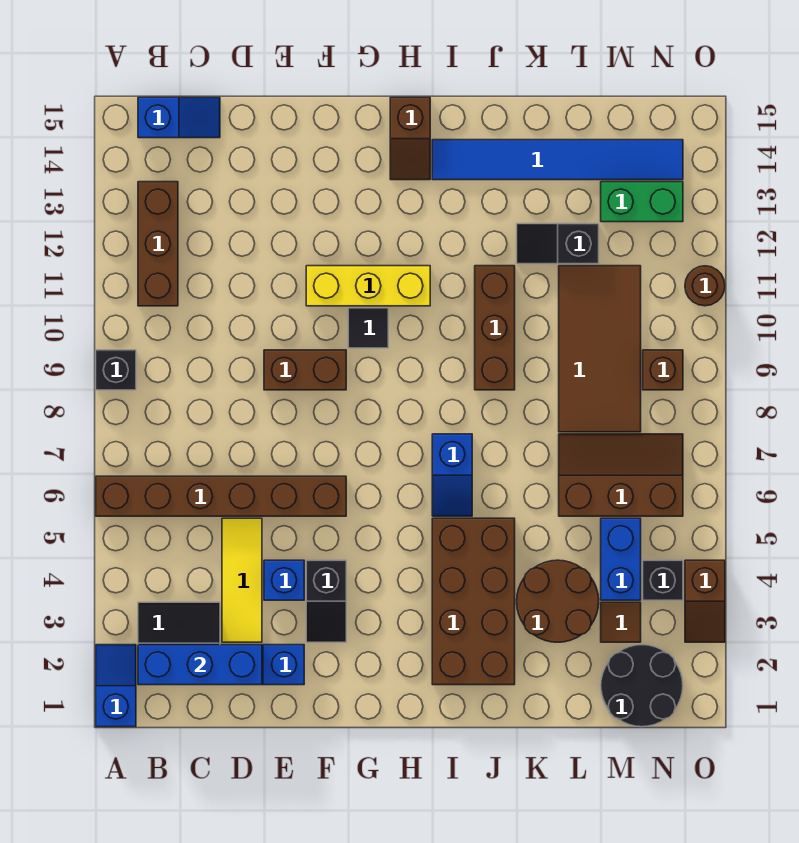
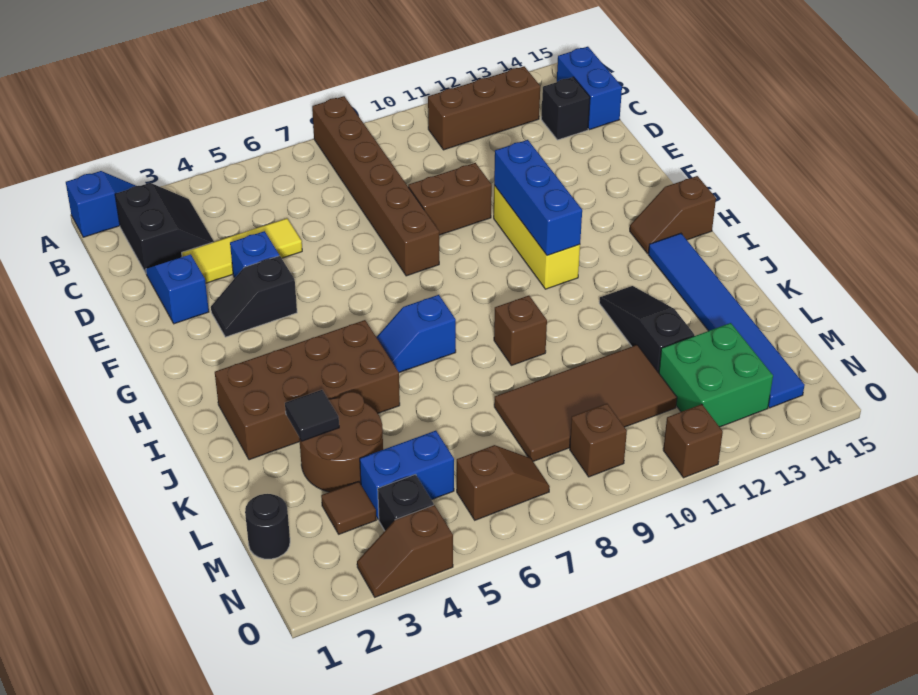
brown 1x6 brick [96,476,346,516] -> brown 1x6 brick moved to [312,96,439,276]
black 1x1 brick [96,350,136,390] -> black 1x1 brick moved to [541,77,590,140]
blue 1x3 brick [138,645,262,685] -> blue 1x3 brick moved to [494,140,582,256]
blue 1x2 slope [138,97,220,138] -> blue 1x2 brick [557,47,622,130]
brown 1x2 brick [264,350,346,390] -> brown 1x2 brick turned to [408,163,492,235]
black 1x1 tile [348,308,388,348] -> black 1x1 tile moved to [285,390,339,441]
brown 1x3 brick [475,266,515,390] -> brown 1x1 brick [494,296,547,365]
black 1x2 slope [517,224,599,264] -> black 1x3 slope [599,286,694,373]
brown 2x3 slope [559,434,683,516] -> brown 1x2 slope [457,445,550,520]
black 2x2 round brick [601,645,683,727] -> black 1x1 round brick [245,494,290,559]
green 1x2 brick [601,182,683,222] -> green 2x2 brick [659,323,773,427]
brown 1x1 round brick [685,266,725,306] -> brown 1x1 brick [663,404,723,478]

